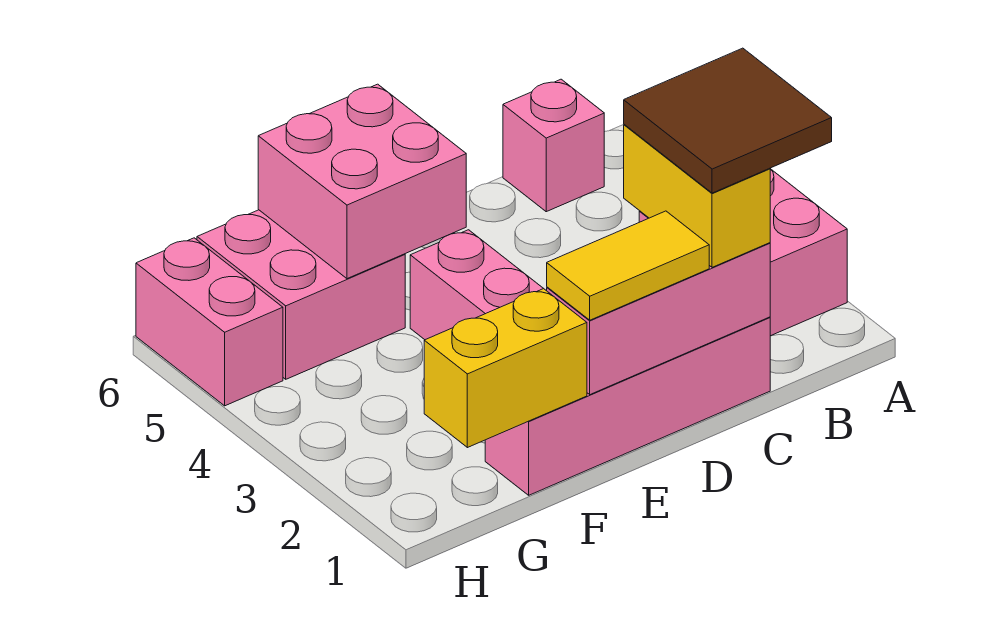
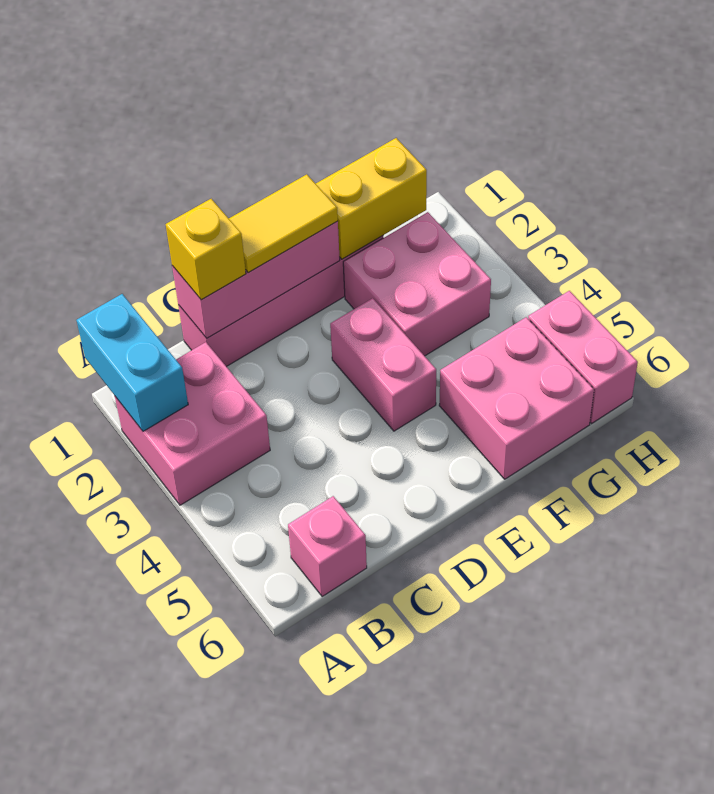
none -> cyan 1x2 brick [76,294,188,431]
brown 2x2 tile [624,48,832,193] -> none
yellow 1x2 brick [624,125,770,267] -> yellow 1x1 brick [166,199,246,300]
pink 2x2 brick [258,84,466,279] -> pink 2x2 brick moved to [343,212,491,356]

